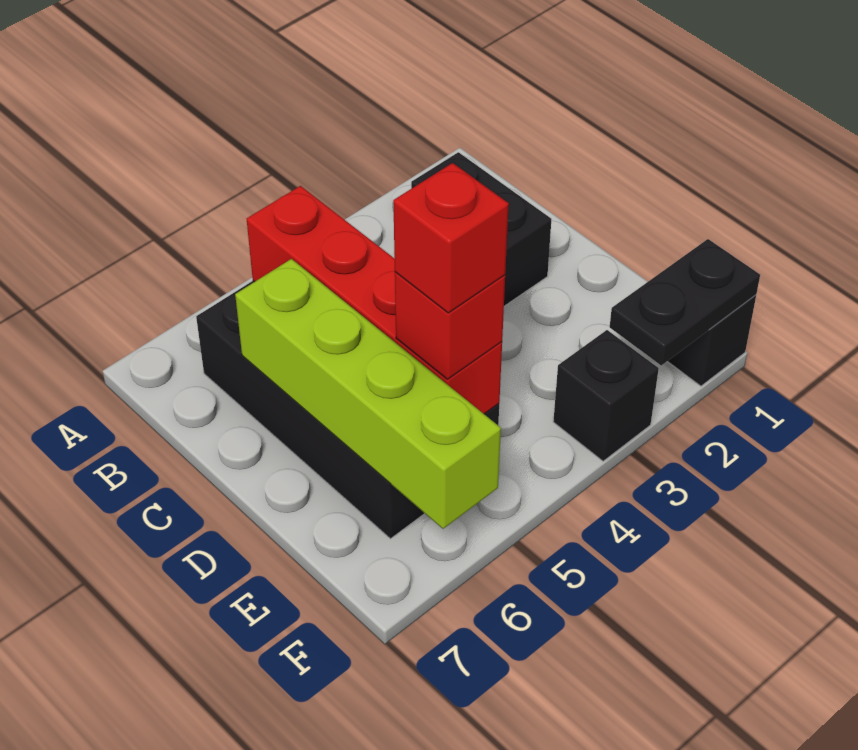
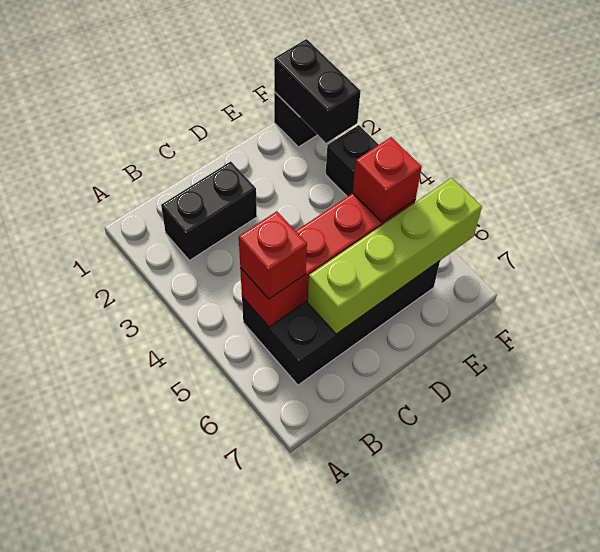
red 1x1 brick [393,163,509,313] -> red 1x1 brick moved to [239,211,307,299]
black 1x2 plate [610,239,760,365] -> black 1x2 brick [274,39,361,143]

